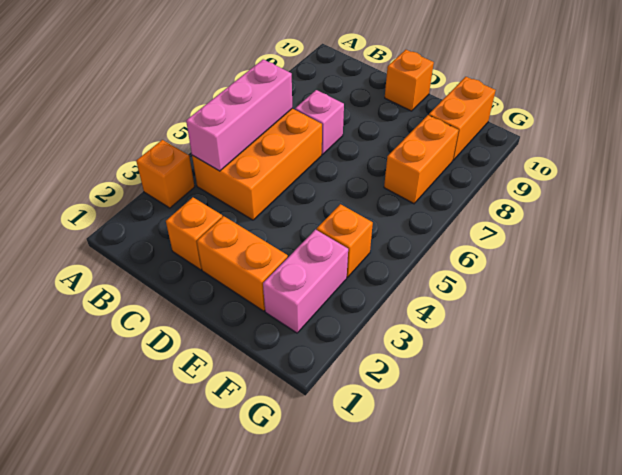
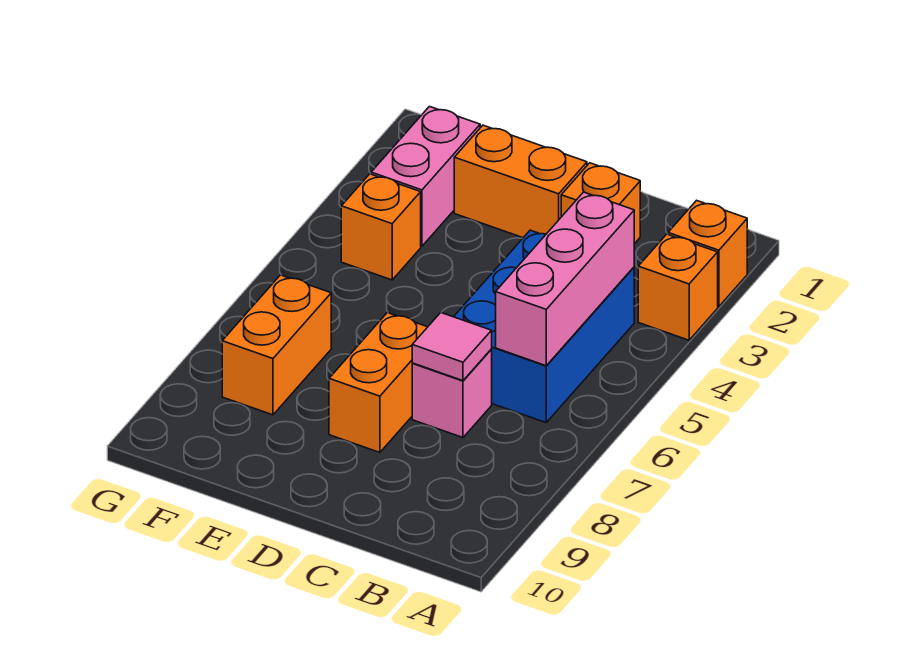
orange 2x3 brick [192,109,322,220] -> blue 2x3 brick [454,230,634,423]
none -> pink 1x1 tile [412,313,492,381]
orange 1x1 brick [385,50,434,111] -> orange 1x1 brick moved to [668,200,747,307]
orange 1x2 brick [429,77,496,160] -> orange 1x2 brick moved to [329,313,427,453]

